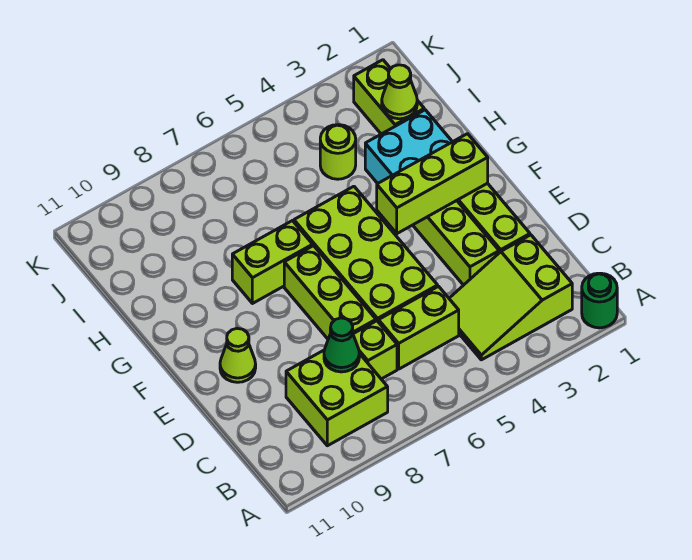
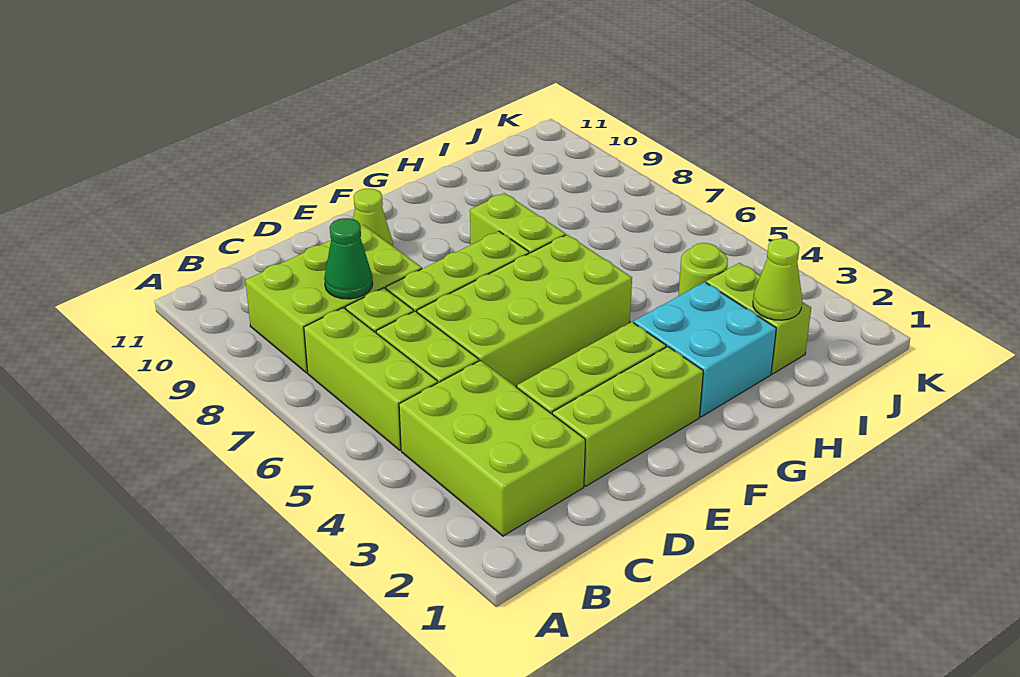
green 1x1 round brick [582,273,617,328] -> none
lime 2x3 slope [449,235,572,360] -> lime 2x3 brick [399,360,586,536]
lime 2x2 brick [286,350,388,446] -> lime 2x3 brick [245,225,422,373]
lime 1x3 brick [377,134,488,233] -> lime 1x3 brick moved to [304,308,438,450]
lime 1x2 brick [354,60,424,134] -> lime 1x2 brick turned to [706,263,811,374]

